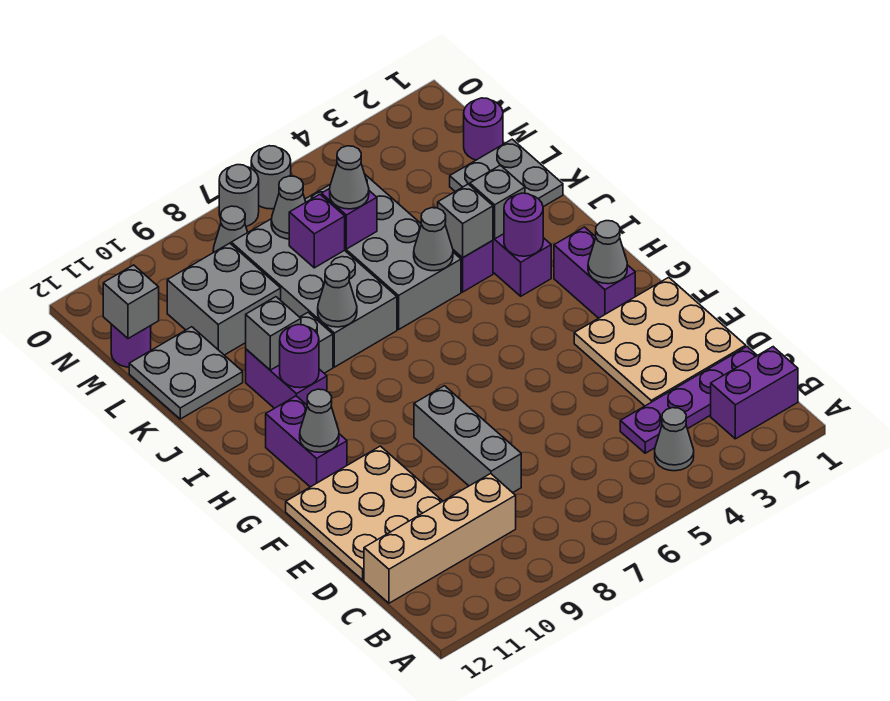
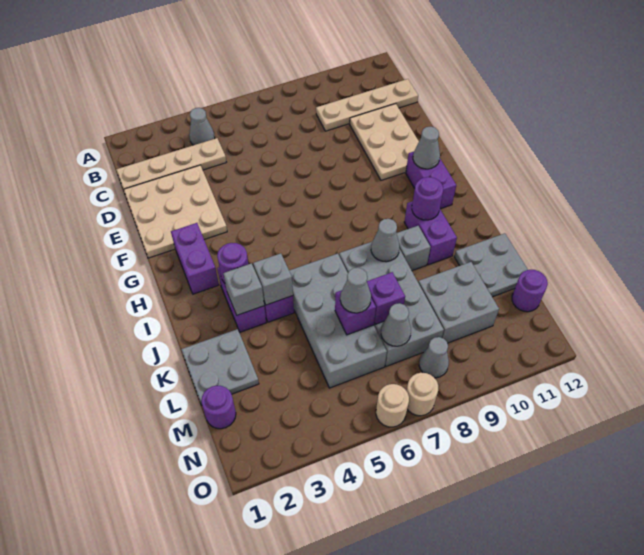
purple 1x2 brick [711,347,798,439] -> none
purple 1x4 plate [620,347,757,453] -> tan 1x4 plate [116,138,226,190]
tan 1x4 brick [364,474,516,603] -> tan 1x4 plate [316,79,418,131]
grey 1x3 brick [414,386,521,493] -> none
tan 3x3 plate [286,446,443,580] -> tan 2x3 plate [350,104,419,180]
grey 1x1 cone [588,221,627,284] -> none
grey 1x1 cone [414,208,453,271] -> none
grey 1x1 brick [246,297,301,370] -> none
grey 1x1 brick [103,265,159,339] -> none
grey 1x1 round brick [251,146,291,209] -> tan 1x1 round brick [376,384,409,427]
grey 1x1 round brick [219,165,259,227] -> tan 1x1 round brick [406,373,438,416]

